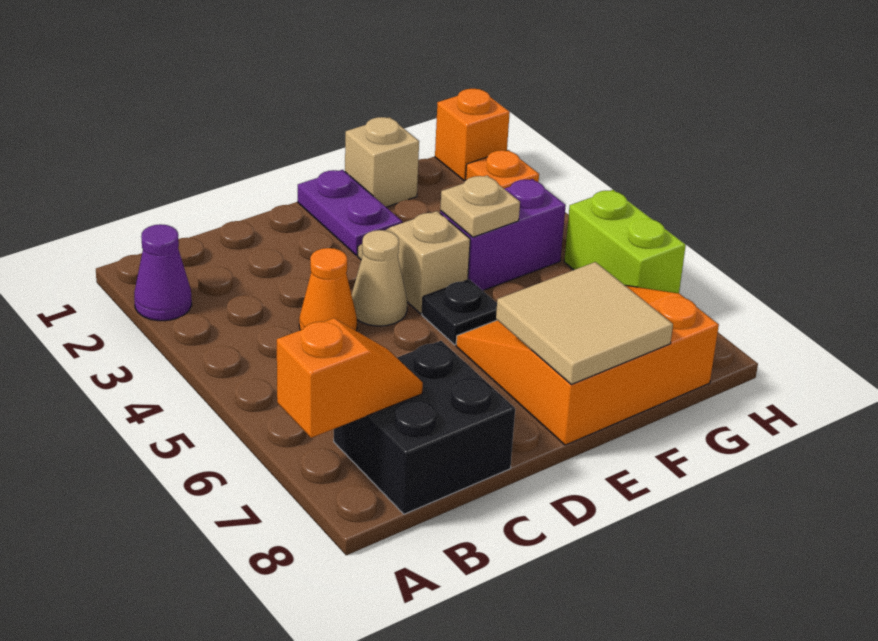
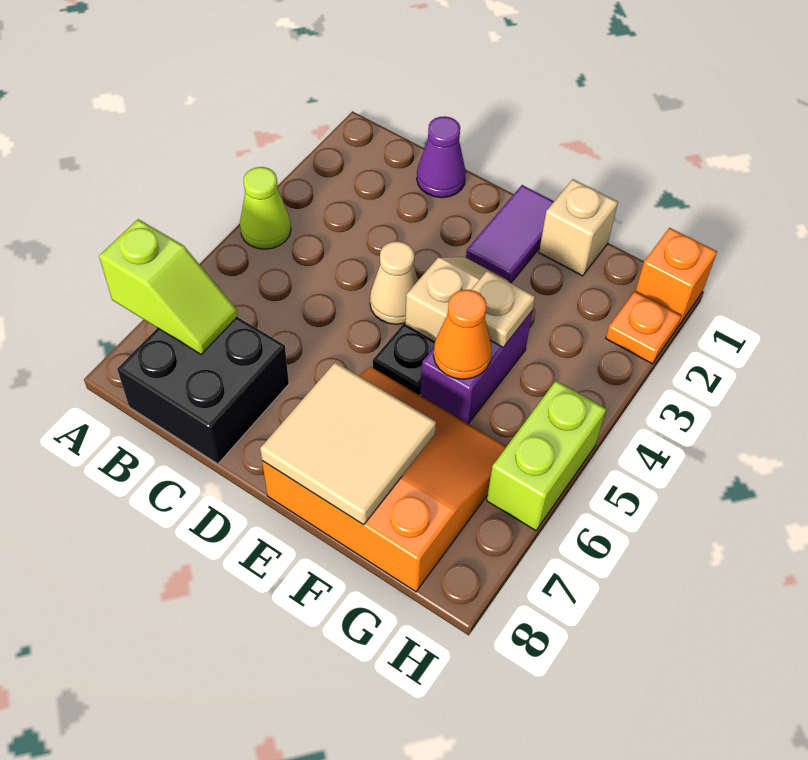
purple 1x1 cone [134,224,192,321] -> purple 1x1 cone moved to [417,116,466,198]
none -> lime 1x1 cone [240,167,291,249]
orange 1x2 slope [277,318,423,438] -> lime 1x2 slope [99,219,237,354]
orange 1x1 cone [299,248,357,331] -> orange 1x1 cone moved to [433,290,492,379]
purple 1x2 plate [298,170,402,255] -> purple 1x2 tile [466,185,554,283]
purple 1x2 brick [440,179,566,291] -> purple 1x2 brick turned to [420,312,532,424]

